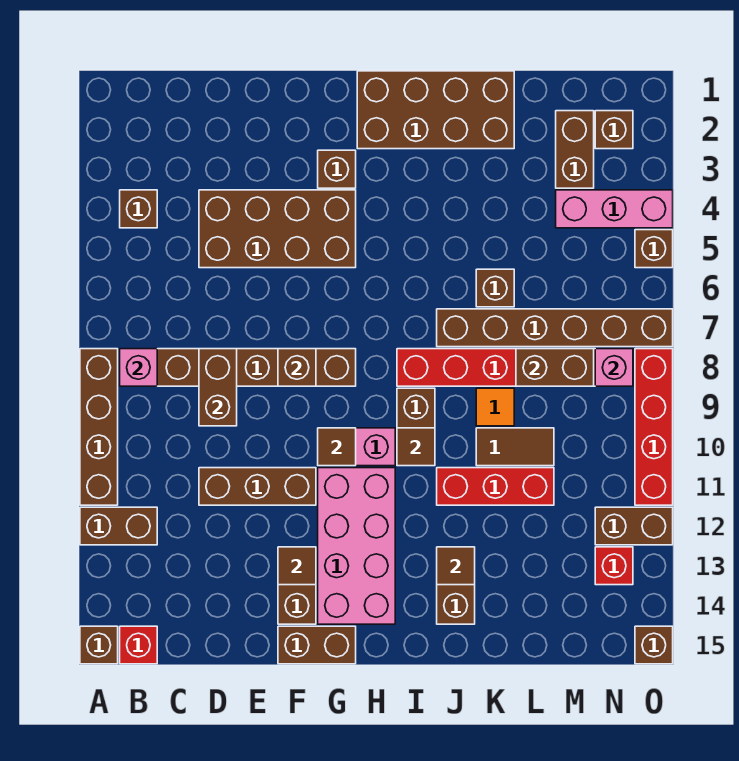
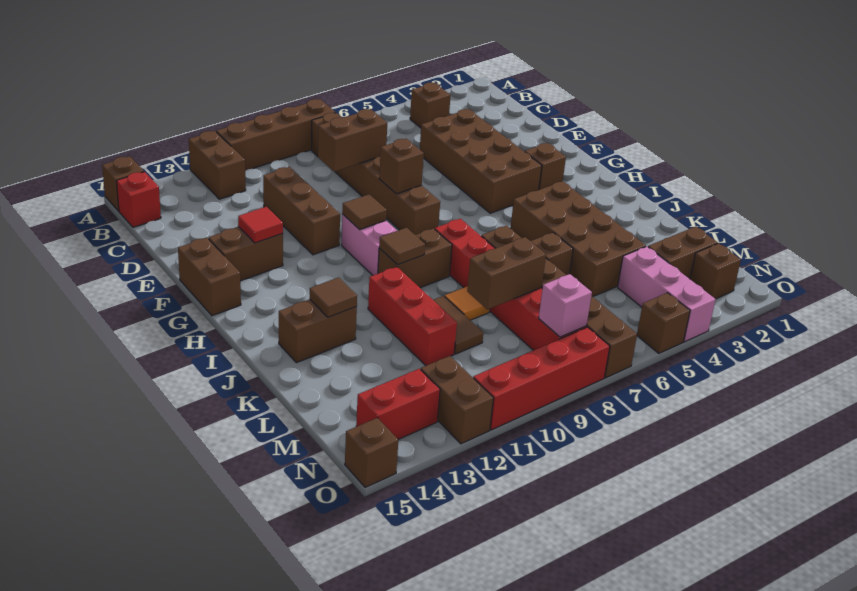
pink 1x1 brick [120,349,157,386] -> none
brown 1x1 tile [278,547,316,585] -> red 1x1 tile [238,207,283,243]
pink 2x4 brick [318,468,395,624] -> none
brown 2x4 brick [357,71,514,149] -> brown 2x4 brick moved to [510,181,646,297]
brown 1x2 brick [516,349,594,386] -> brown 1x2 brick turned to [467,237,546,309]
red 1x1 brick [595,547,633,585] -> red 1x2 brick [356,369,440,439]

